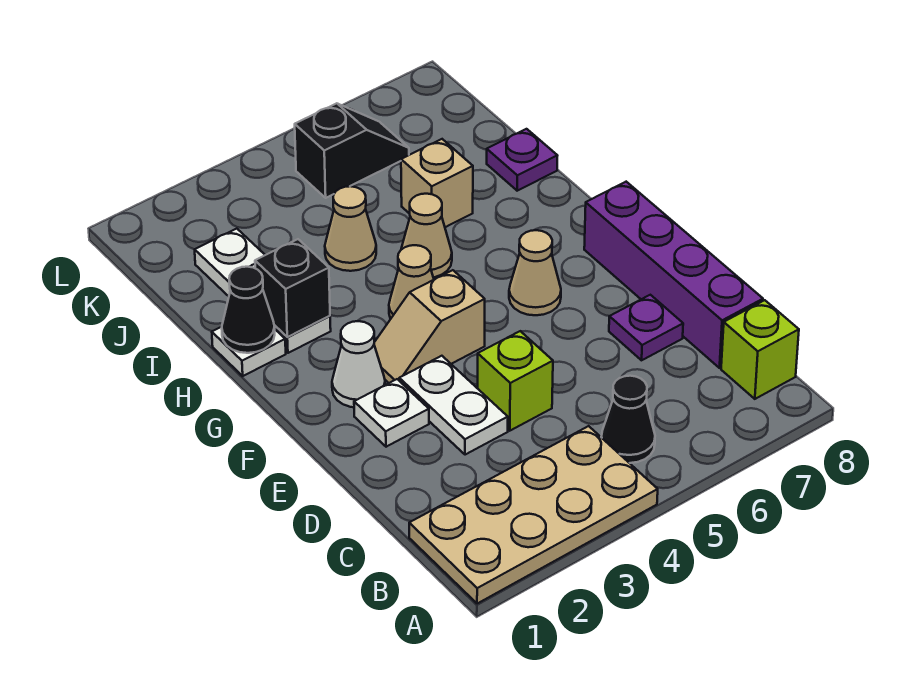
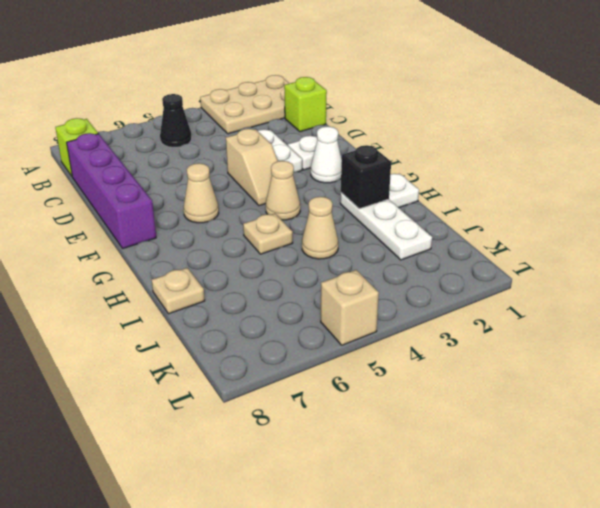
tan 2x4 plate [409,426,658,604] -> tan 2x3 plate [200,75,290,134]
lime 1x1 brick [478,331,553,431] -> lime 1x1 brick moved to [284,77,327,132]
purple 1x1 plate [609,295,683,360] -> none
tan 1x2 slope [374,270,485,383] -> tan 1x2 slope turned to [226,129,278,206]
black 1x1 cone [222,267,275,353] -> none
tan 1x1 cone [401,194,452,277] -> tan 1x1 plate [243,214,293,254]
tan 1x1 brick [401,139,473,227] -> tan 1x1 brick moved to [321,270,379,345]
purple 1x1 plate [487,129,558,191] -> tan 1x1 plate [152,268,205,314]
black 1x2 slope [295,103,409,198] -> none

